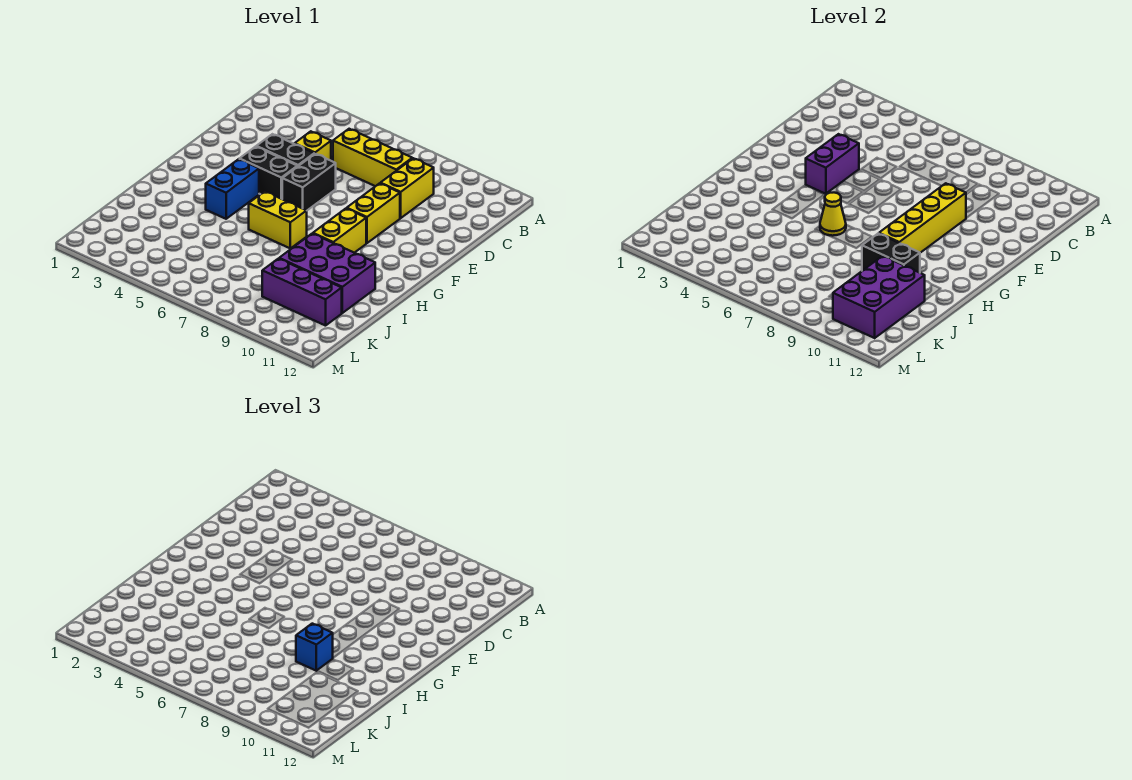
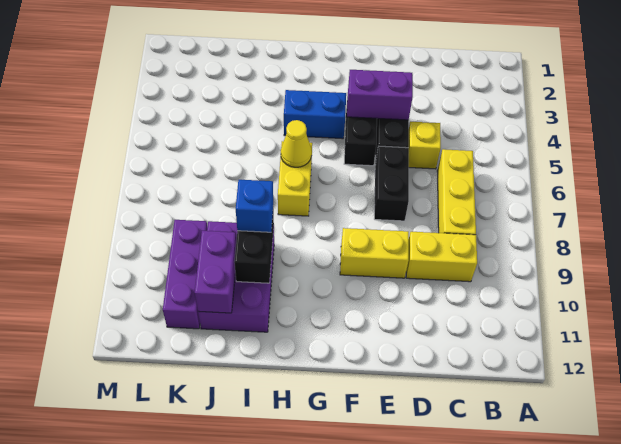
black 1x2 brick [282,154,336,211] -> black 1x2 brick turned to [374,146,409,221]
yellow 1x4 brick [879,183,966,253] -> none
yellow 1x2 brick [313,208,366,253] -> none
purple 2x3 brick [833,256,925,338] -> purple 1x2 brick [195,231,236,313]

